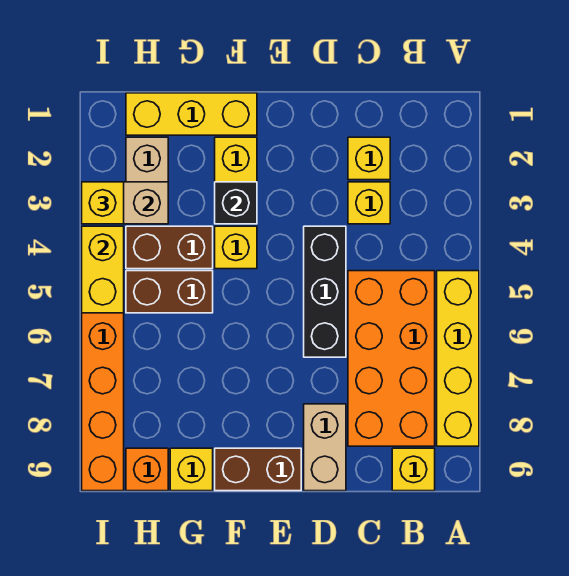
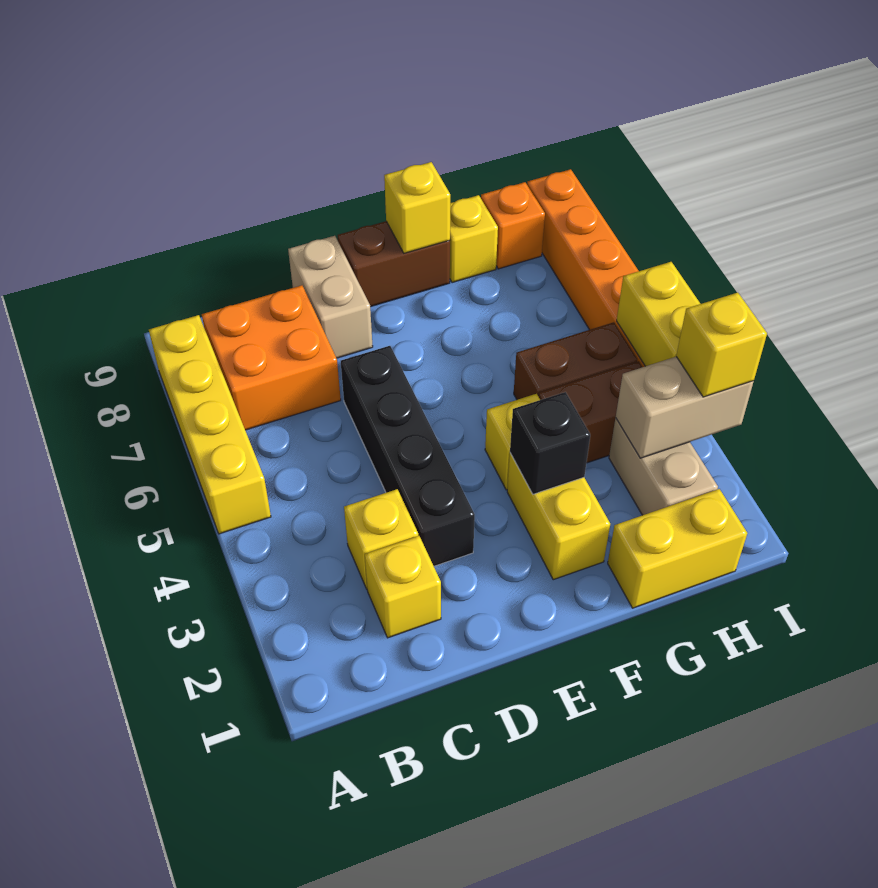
orange 2x4 brick [348,271,435,446] -> orange 2x2 brick [202,285,341,430]
yellow 1x1 brick [392,448,435,491] -> yellow 1x1 brick moved to [384,162,450,253]
black 1x3 brick [304,226,346,357] -> black 1x4 brick [341,346,475,566]
yellow 1x3 brick [126,93,257,135] -> yellow 1x2 brick [608,489,747,608]

